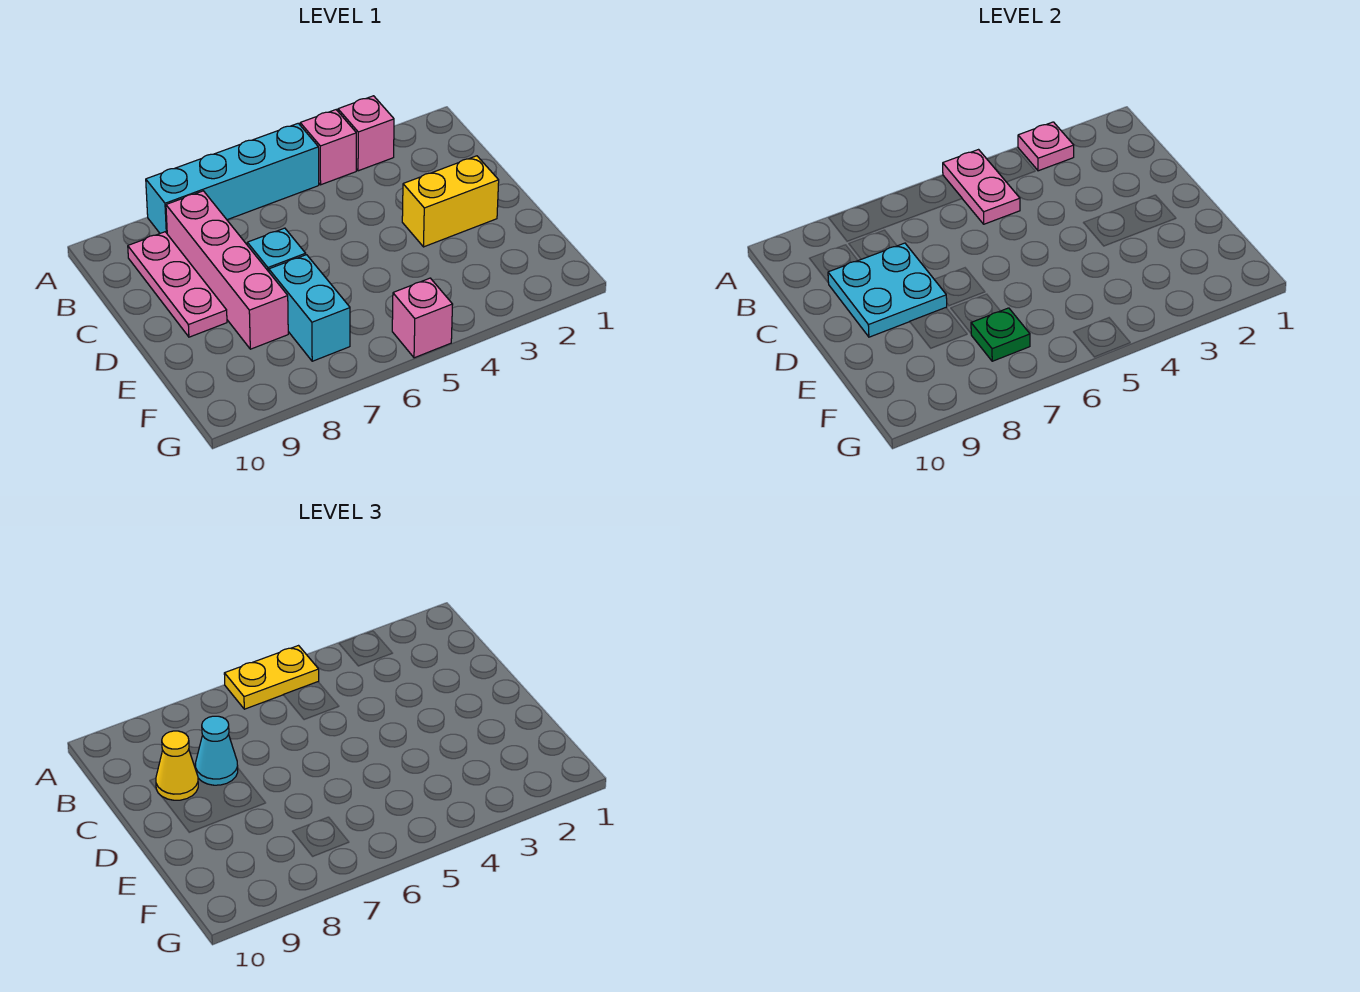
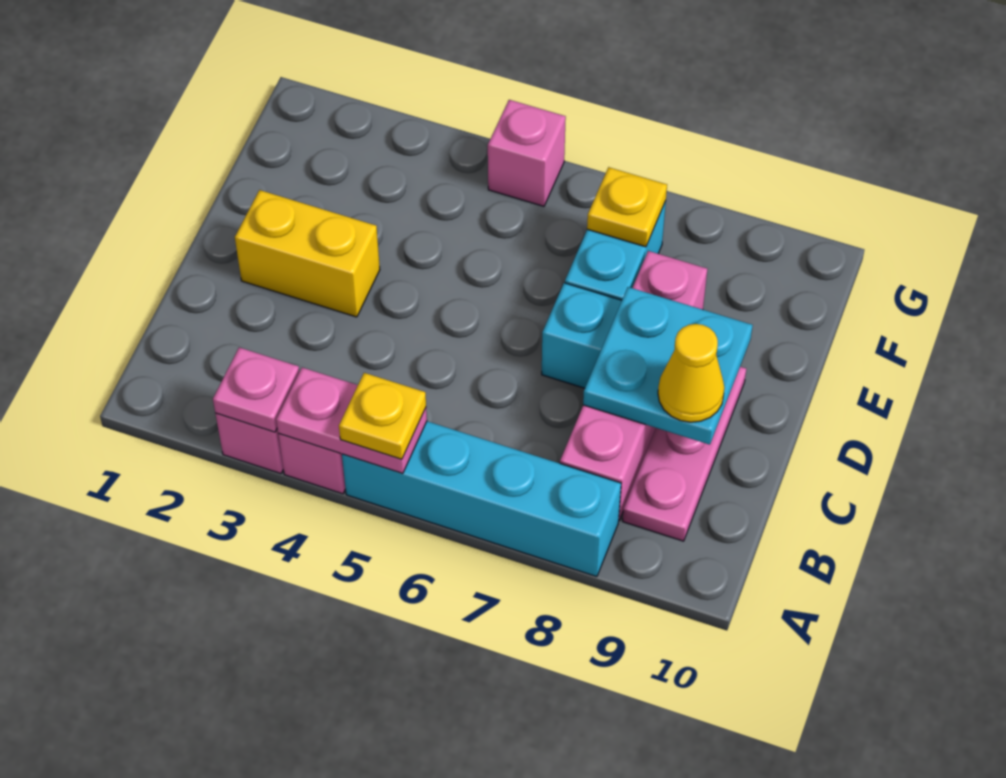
pink 1x2 plate [943,150,1020,224] -> pink 1x2 plate turned to [276,367,427,473]
yellow 1x2 plate [224,646,319,709] -> yellow 1x1 plate [339,373,426,459]
cyan 1x1 cone [196,716,238,785] -> none
green 1x1 plate [971,308,1030,361] -> yellow 1x1 plate [587,167,667,247]

